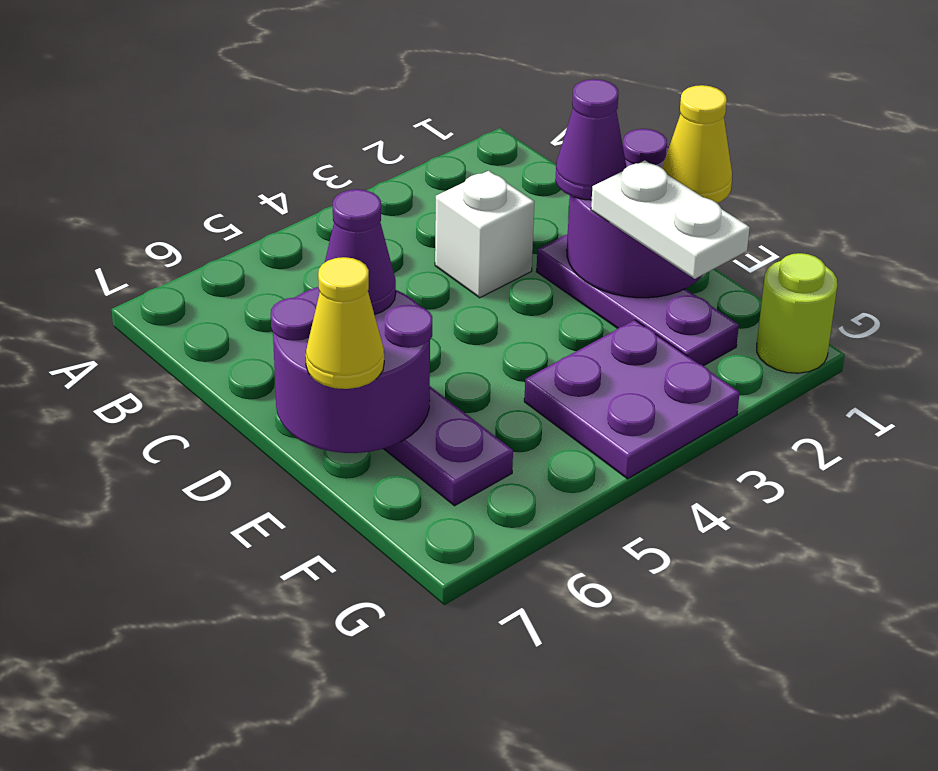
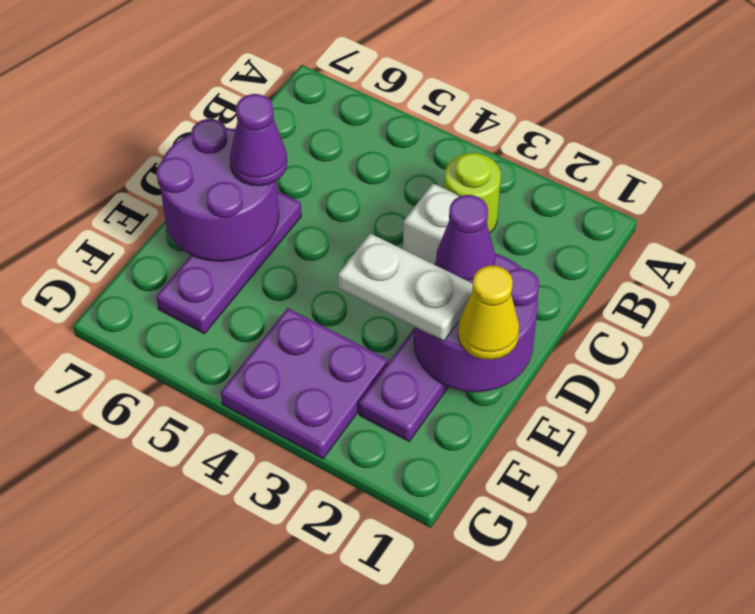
white 1x2 plate [591,160,750,279] -> white 1x2 plate turned to [338,233,473,341]
yellow 1x1 cone [306,257,384,389] -> none
lime 1x1 round brick [757,253,837,373] -> lime 1x1 round brick moved to [444,153,501,233]

